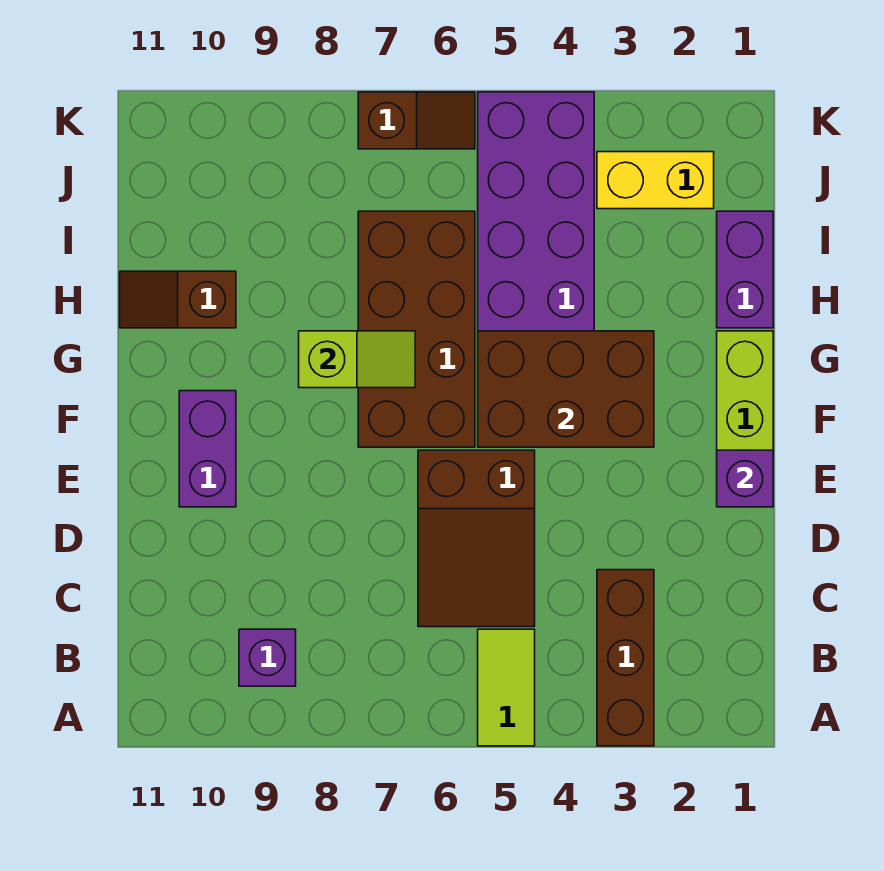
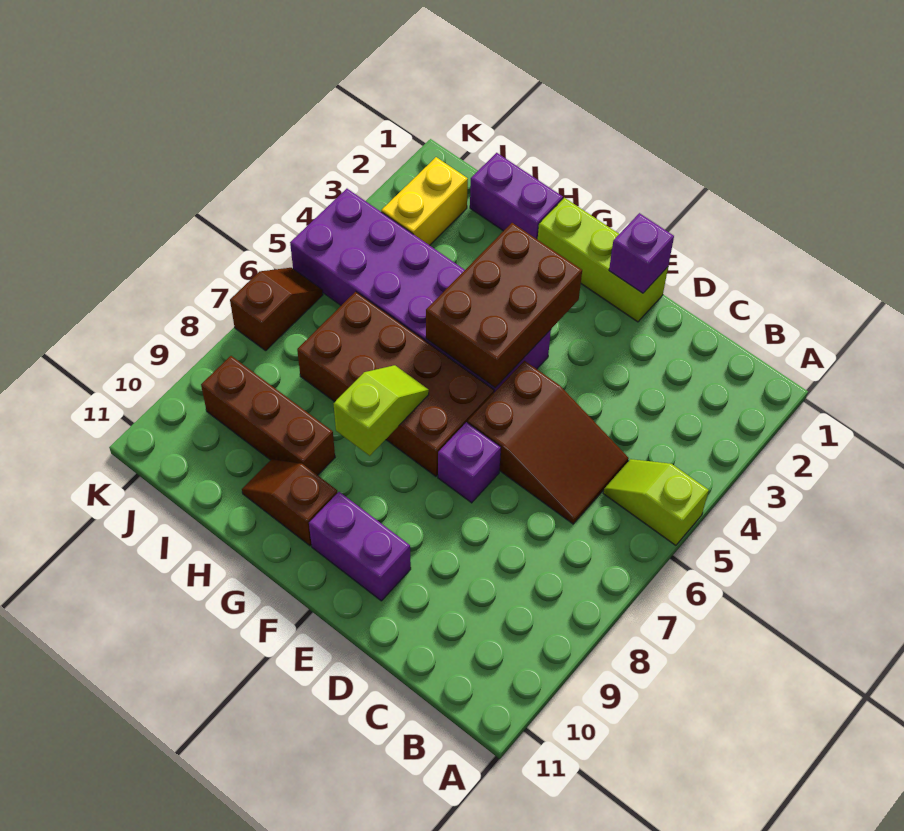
brown 1x3 brick [597,570,654,746] -> brown 1x3 brick moved to [201,356,335,475]
lime 1x2 tile [478,629,535,746] -> lime 1x2 slope [603,459,709,545]
purple 1x1 brick [239,629,296,686] -> purple 1x1 brick moved to [438,422,501,503]
brown 1x2 slope [120,271,236,328] -> brown 1x2 slope turned to [242,459,337,546]

